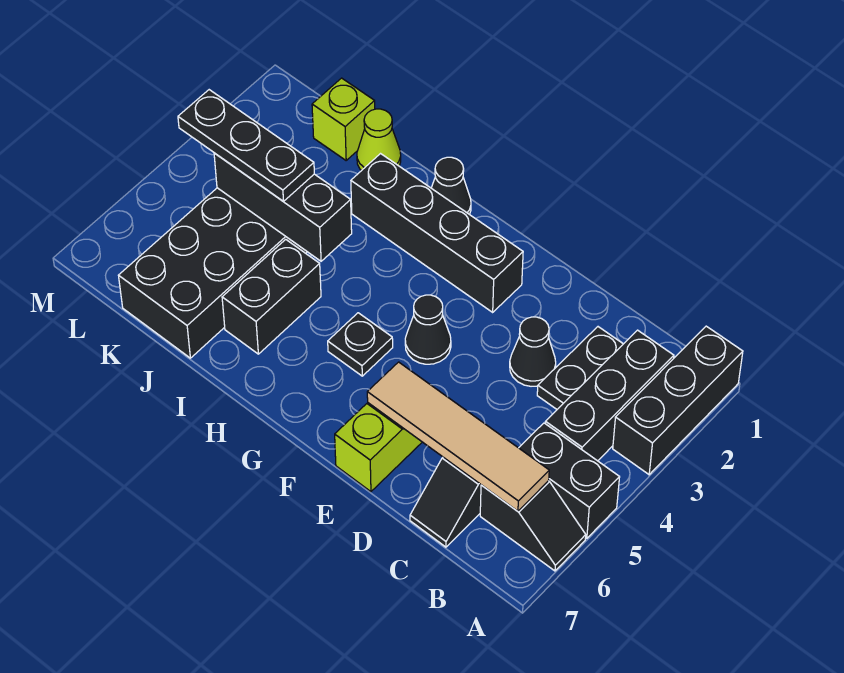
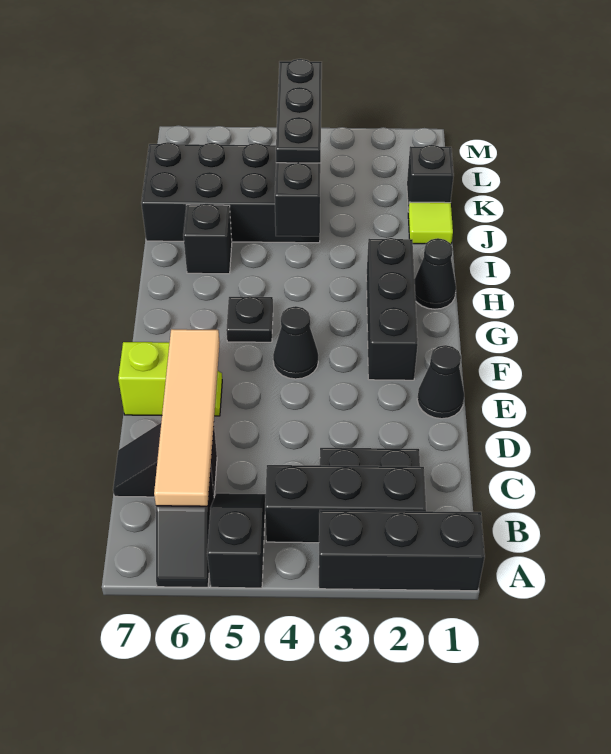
black 1x2 brick [519,423,620,538] -> black 1x2 slope [207,493,265,588]
black 1x1 cone [510,317,556,386] -> black 1x1 cone moved to [417,345,464,419]
black 1x4 brick [351,154,523,312] -> black 1x3 brick [366,238,418,380]
black 1x2 brick [222,239,321,354] -> black 1x1 brick [183,204,232,274]
lime 1x1 cone [357,109,401,171] -> lime 1x1 tile [408,202,453,244]
lime 1x1 brick [312,78,375,160] -> black 1x1 brick [407,145,454,212]

